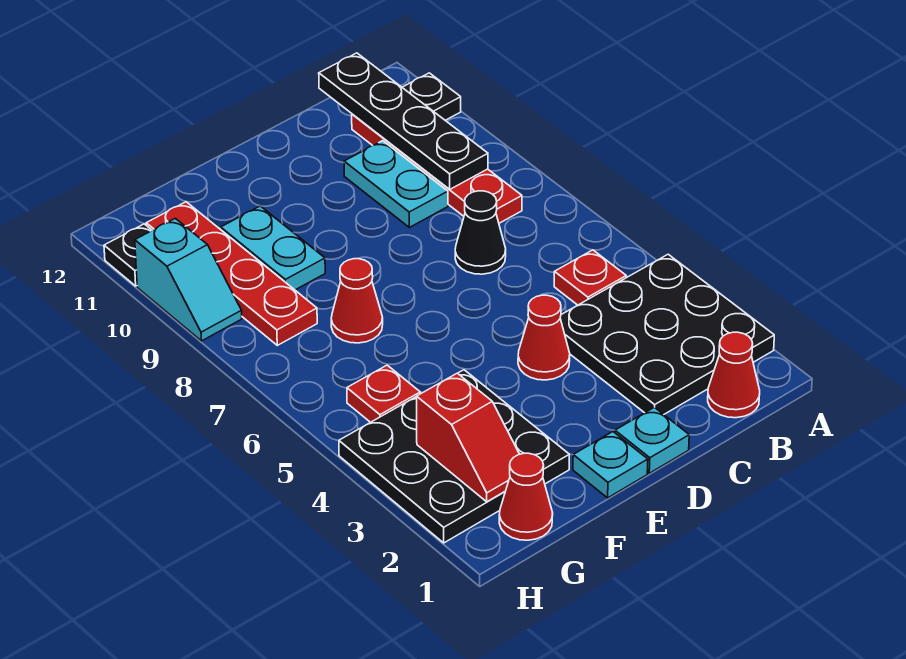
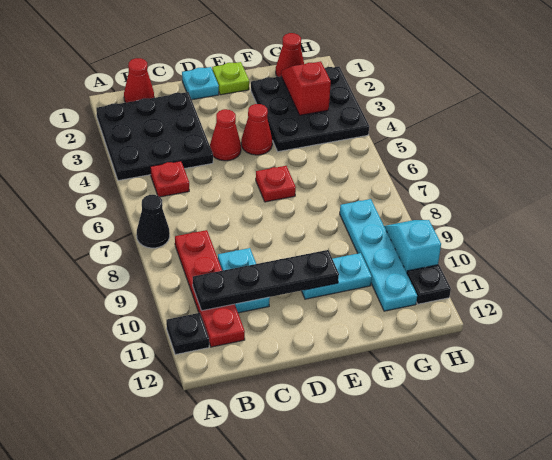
black 1x4 plate [319,53,488,189] -> black 1x4 plate turned to [193,250,339,311]
black 1x1 cone [455,191,506,274] -> black 1x1 cone moved to [137,195,170,248]
cyan 1x1 plate [573,432,648,498] -> lime 1x1 plate [212,62,249,95]
red 1x1 cone [331,259,383,343] -> red 1x1 cone moved to [241,104,272,155]
cyan 1x2 plate [221,206,325,290] -> cyan 1x2 plate turned to [302,253,372,299]
red 1x1 plate [347,365,420,422] -> red 1x1 plate moved to [256,166,296,202]
red 1x4 plate [146,202,317,345] -> cyan 1x4 plate [340,199,417,311]

